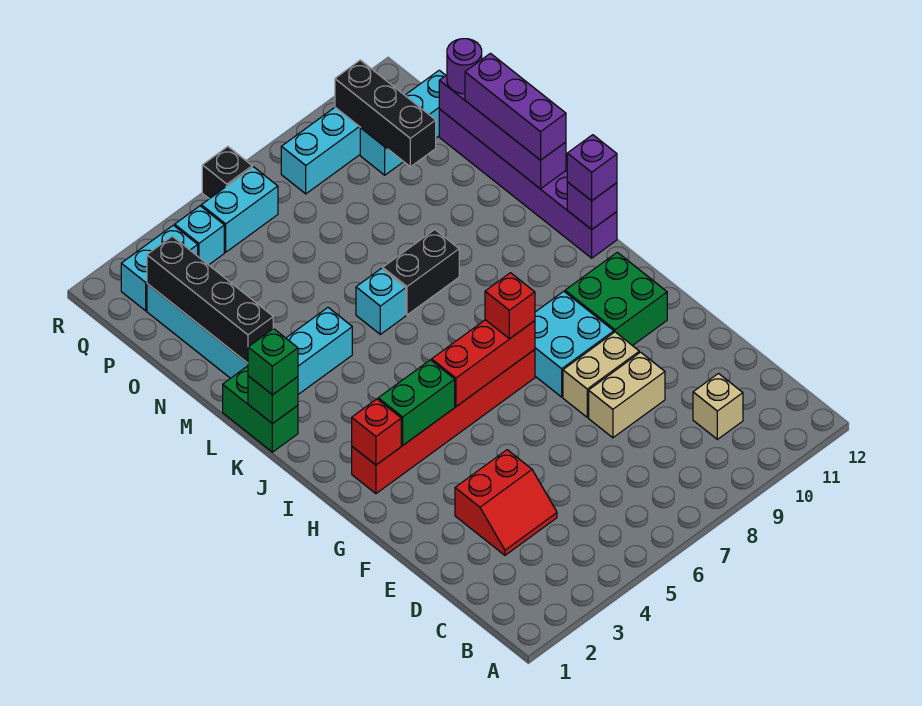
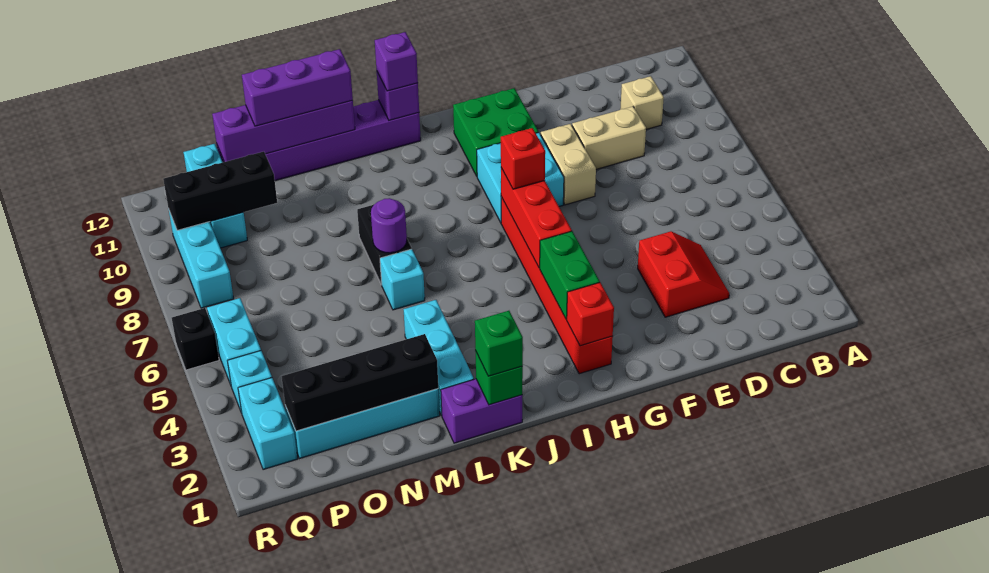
tan 1x2 brick [589,352,665,438] -> tan 1x2 brick turned to [572,107,646,169]
green 1x2 brick [223,366,298,452] -> purple 1x2 brick [441,379,522,443]
purple 1x1 round brick [447,39,482,94] -> purple 1x1 round brick moved to [371,198,407,253]

